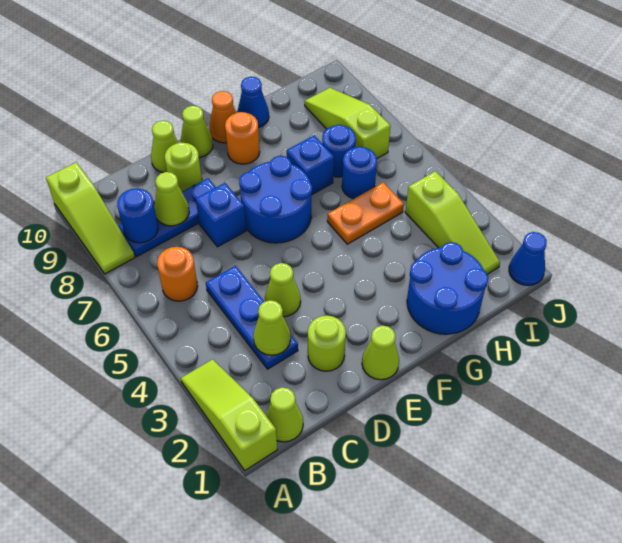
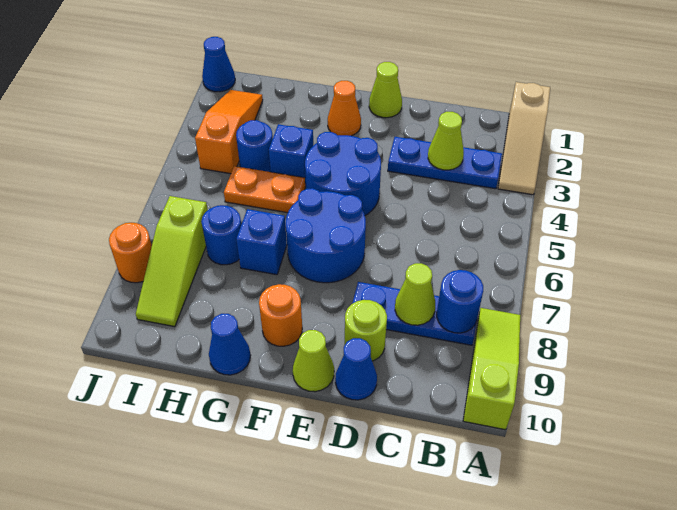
lime 1x3 slope [181,359,277,470] -> tan 1x3 slope [498,82,550,195]
lime 1x1 cone [266,387,303,442] -> none
orange 1x1 round brick [157,247,198,301] -> orange 1x1 round brick moved to [109,223,152,283]
blue 1x3 plate [206,266,298,369] -> blue 1x3 plate turned to [388,137,502,189]
lime 1x1 round brick [308,315,346,371] -> none
lime 1x1 cone [265,263,301,317] -> none
blue 1x1 brick [196,183,246,247] -> blue 1x1 brick moved to [269,124,313,186]
lime 1x1 cone [151,121,178,173] -> blue 1x1 cone [335,338,377,400]
orange 1x1 cone [209,91,236,143] -> orange 1x1 cone moved to [328,81,361,136]
blue 2x2 round brick [407,242,488,334] -> blue 2x2 round brick moved to [305,132,381,215]
blue 1x1 round brick [342,147,377,199] -> blue 1x1 round brick moved to [236,120,273,172]
lime 1x3 slope [405,171,500,274] -> orange 1x3 slope [195,90,263,174]

